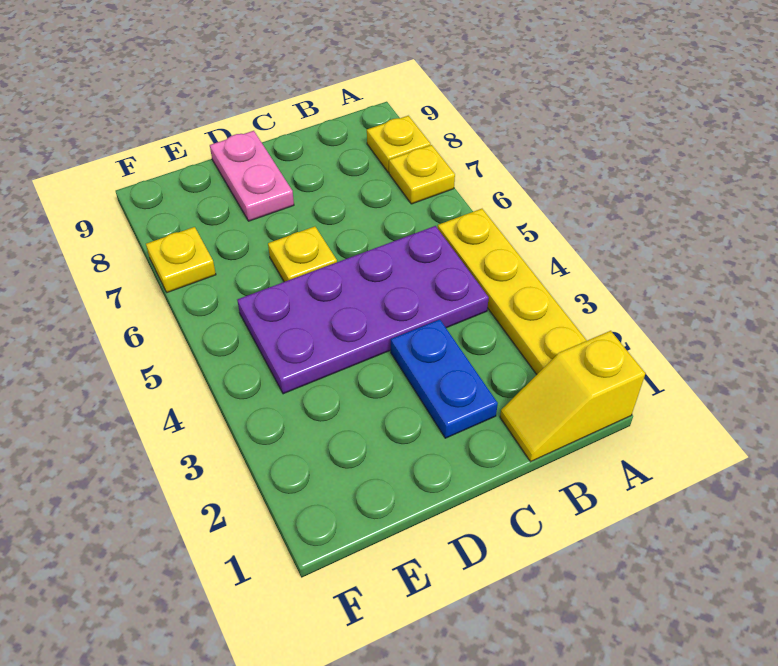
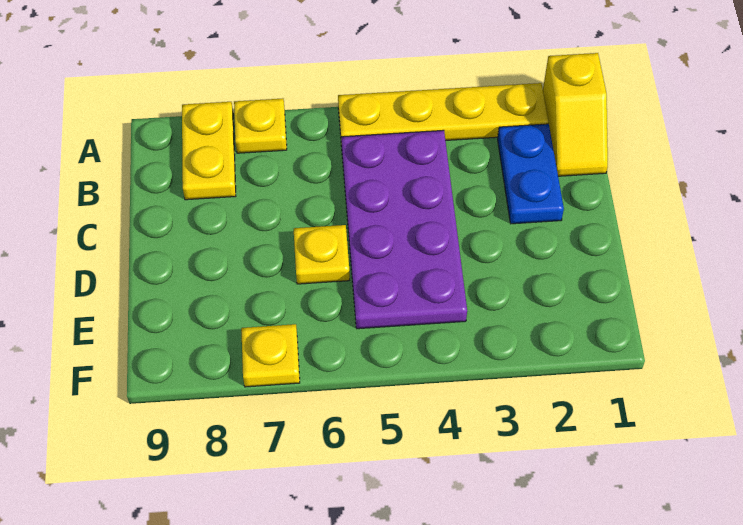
yellow 1x1 plate [367,116,431,172] -> yellow 1x2 plate [182,102,236,200]
blue 1x2 plate [391,320,498,438] -> blue 1x2 plate turned to [498,124,564,224]
pink 1x2 plate [210,131,294,221] -> none

